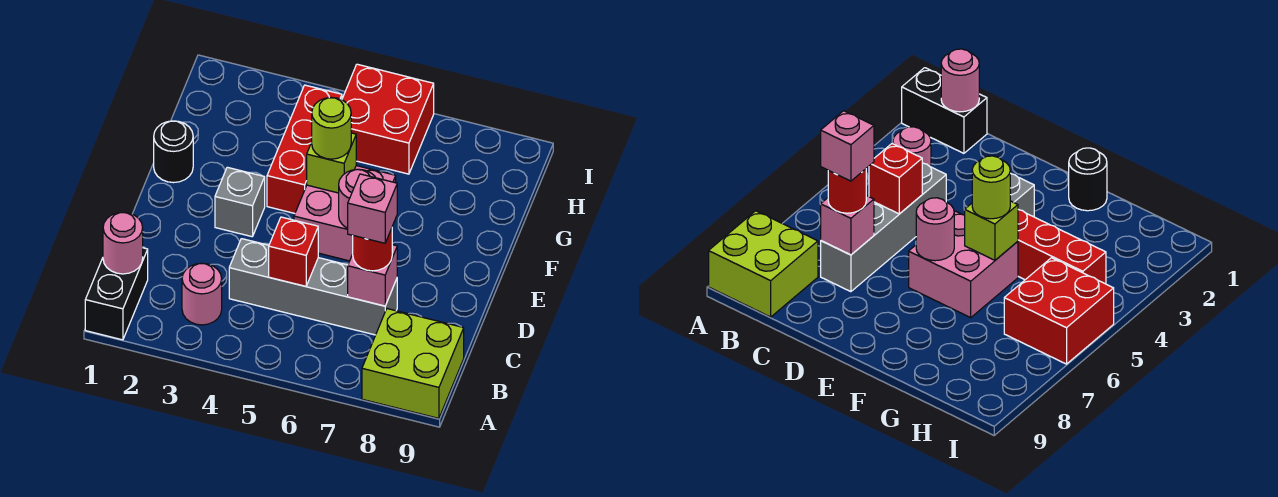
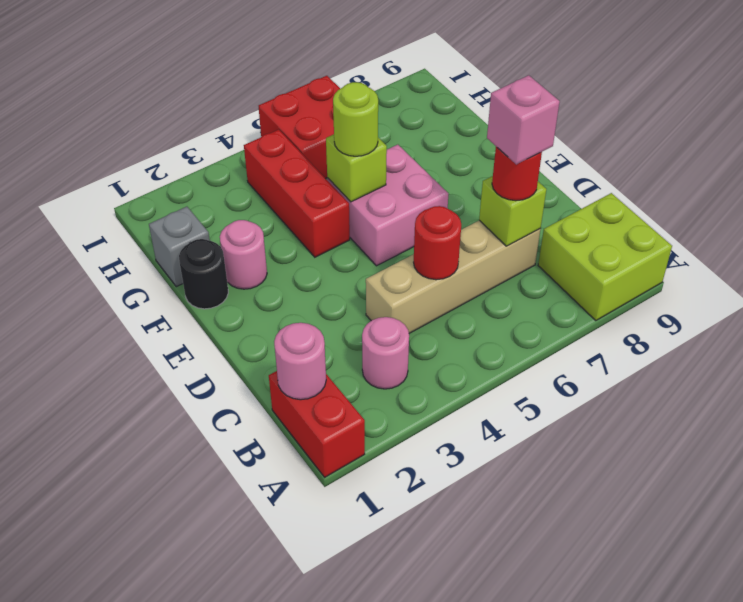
black 1x2 brick [85,248,148,340] -> red 1x2 brick [269,371,365,477]
grey 1x4 brick [229,239,397,335] -> tan 1x4 brick [366,220,540,333]
red 1x1 brick [269,217,318,286] -> red 1x1 round brick [414,206,461,280]
pink 1x1 brick [348,245,397,306] -> lime 1x1 brick [479,176,546,246]
grey 1x1 brick [215,167,265,237] -> grey 1x1 brick moved to [149,207,210,287]
pink 1x1 round brick [339,169,375,228] -> pink 1x1 round brick moved to [220,220,267,289]

